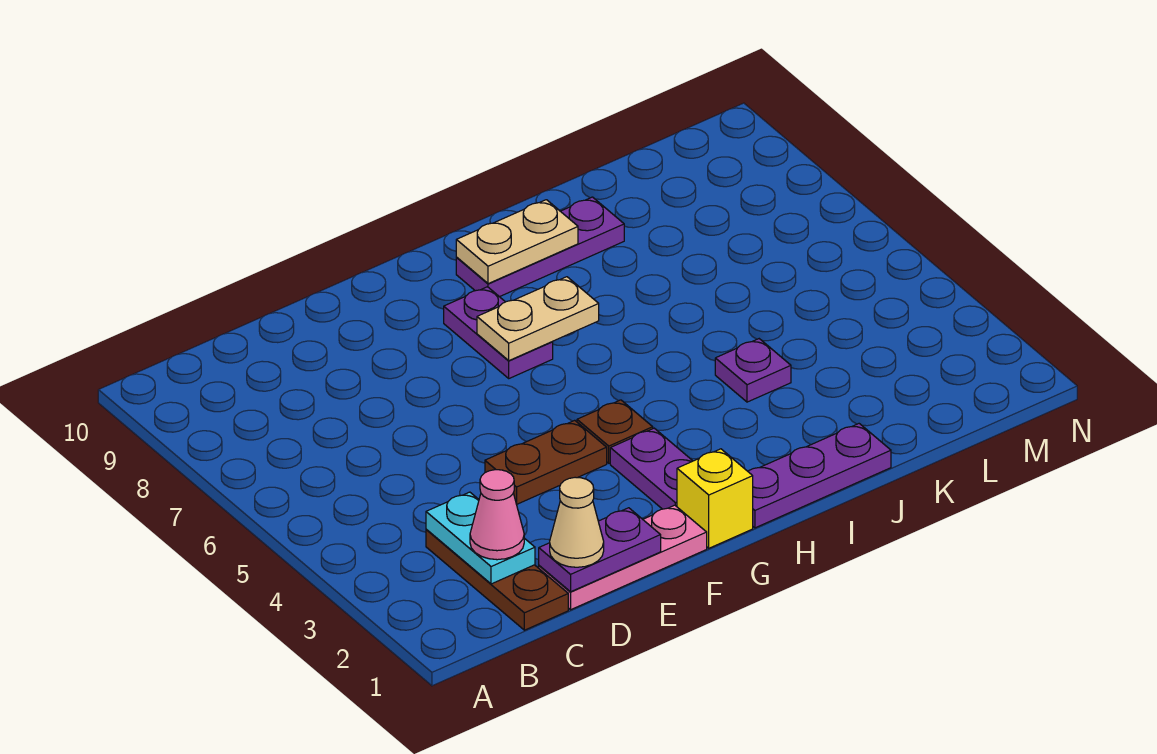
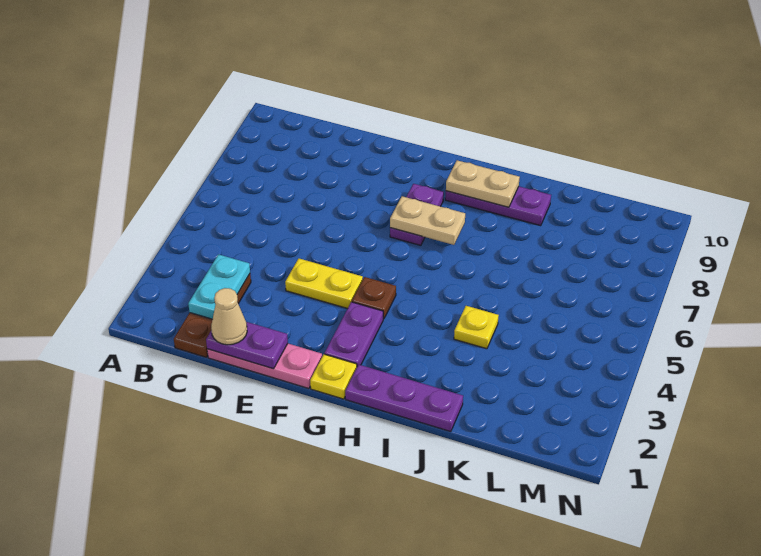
pink 1x1 cone [470,470,524,560] -> none
brown 1x2 plate [485,420,607,504] -> yellow 1x2 plate [285,259,363,309]
yellow 1x1 brick [677,449,753,548] -> yellow 1x1 plate [310,354,357,399]
purple 1x1 plate [715,339,791,402] -> yellow 1x1 plate [454,306,499,349]

